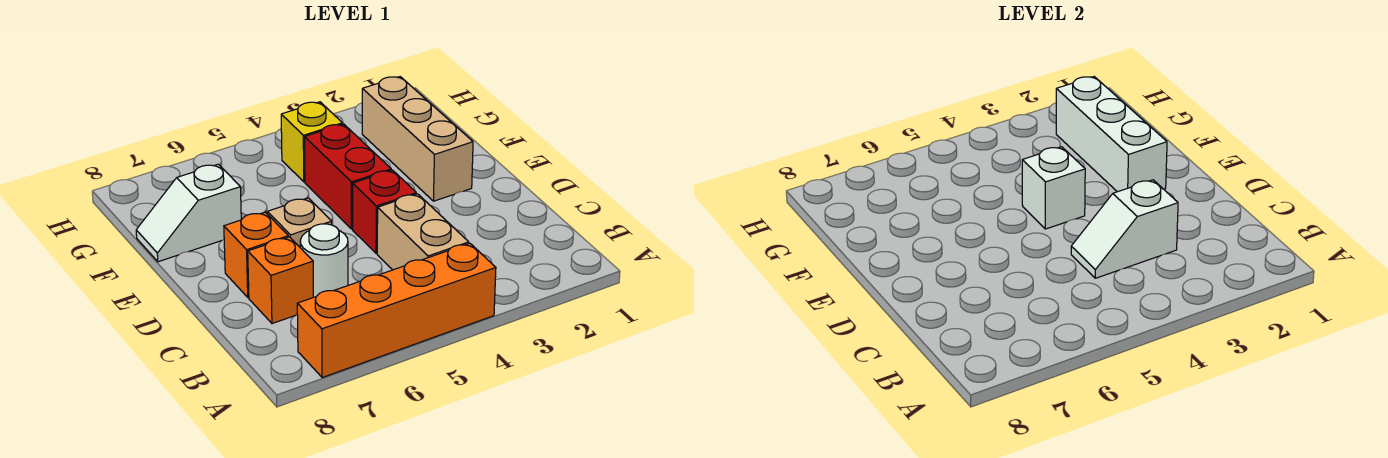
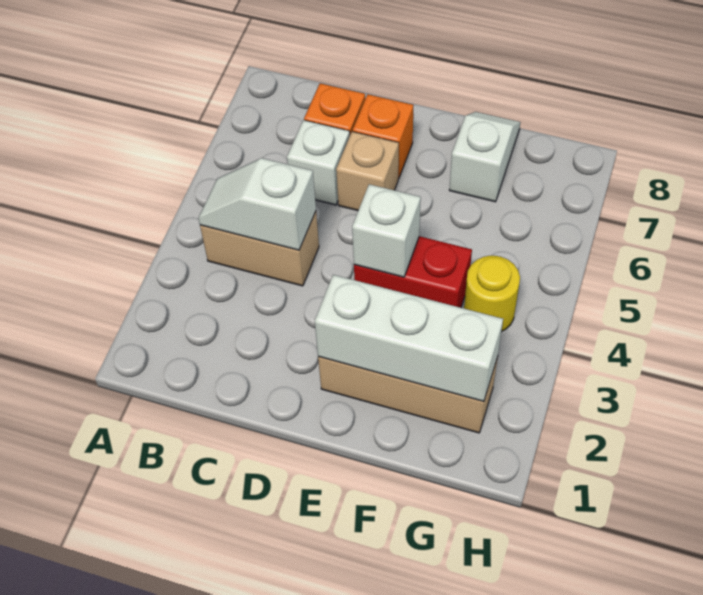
orange 1x4 brick [297,243,496,378] -> none
white 1x2 slope [1071,180,1178,278] -> white 1x2 slope turned to [198,158,316,250]
white 1x1 round brick [300,224,348,297] -> white 1x1 brick [287,120,350,205]
red 1x1 brick [353,170,416,253] -> none
yellow 1x1 brick [281,102,343,182] -> yellow 1x1 round brick [464,256,520,332]

